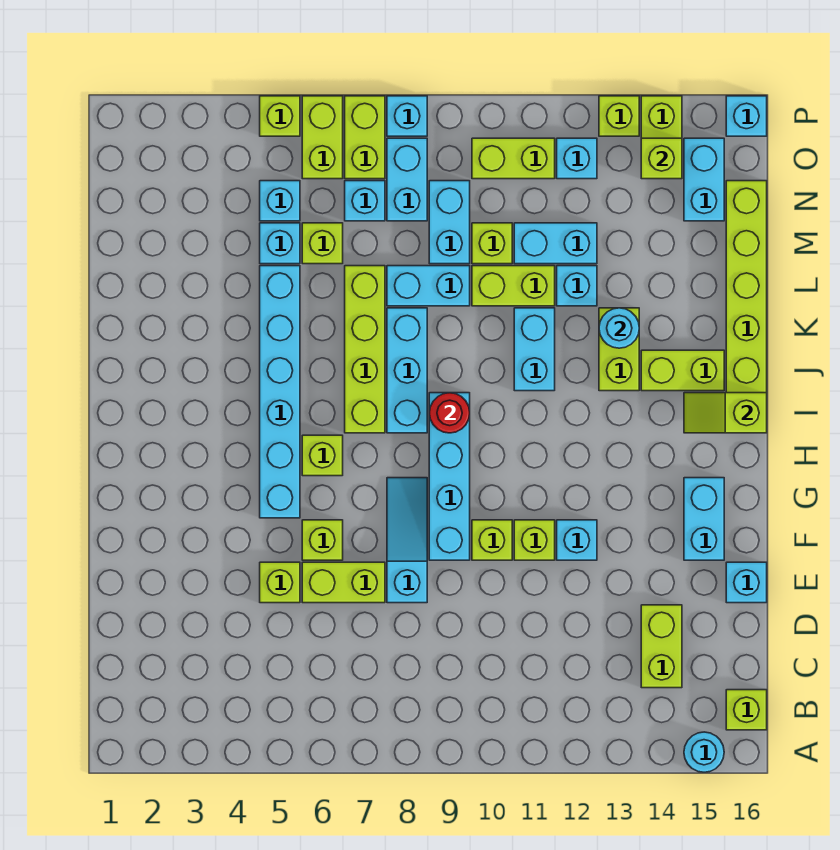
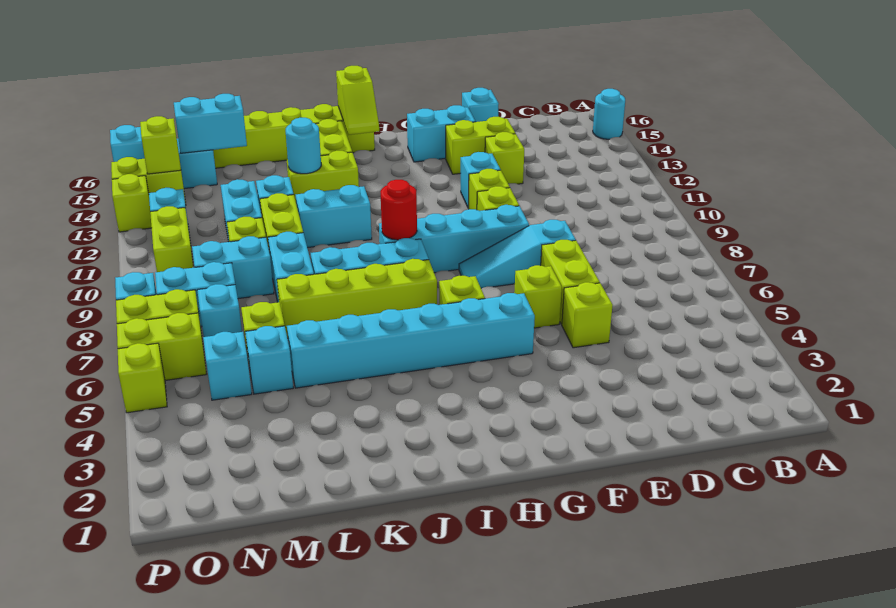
lime 1x1 brick [726,690,767,730] -> lime 1x1 brick moved to [485,132,524,184]
lime 1x2 brick [641,605,682,688] -> lime 1x2 brick moved to [446,117,515,174]
none -> cyan 1x2 brick [174,94,247,153]

